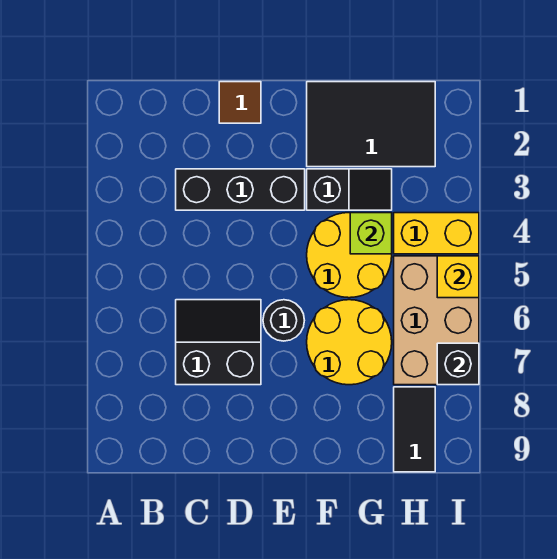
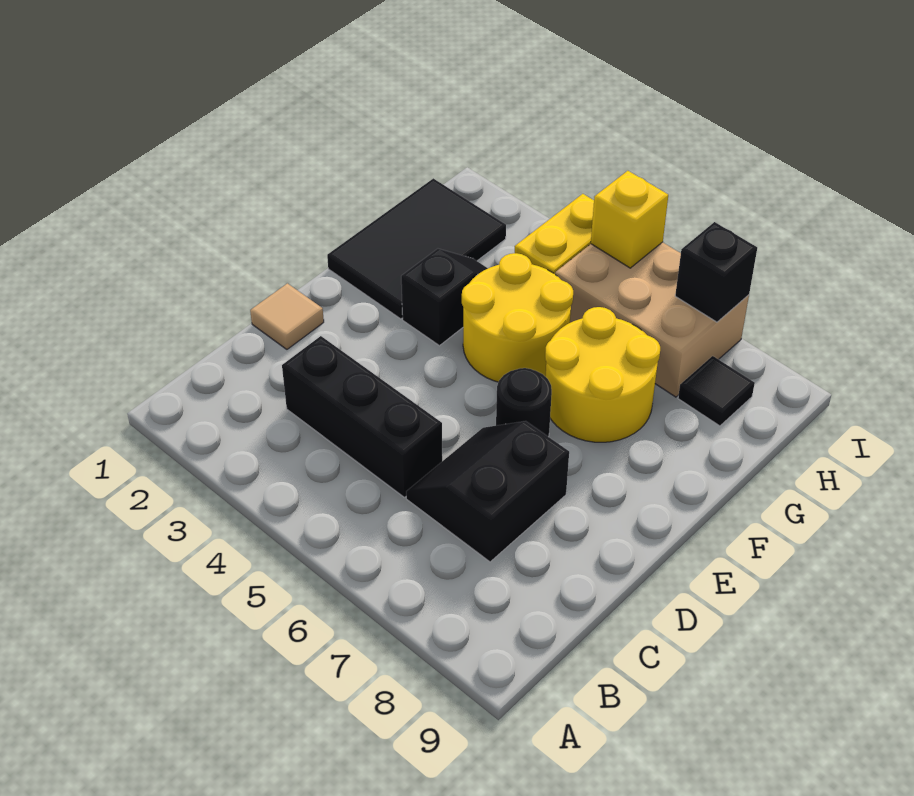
black 1x3 brick [176,169,305,210] -> black 1x3 brick turned to [282,336,442,497]
brown 1x1 tile [219,82,261,123] -> tan 1x1 tile [250,283,324,349]
lime 1x1 brick [350,213,392,254] -> none
black 1x2 tile [394,387,435,472] -> black 1x1 tile [678,356,755,426]

